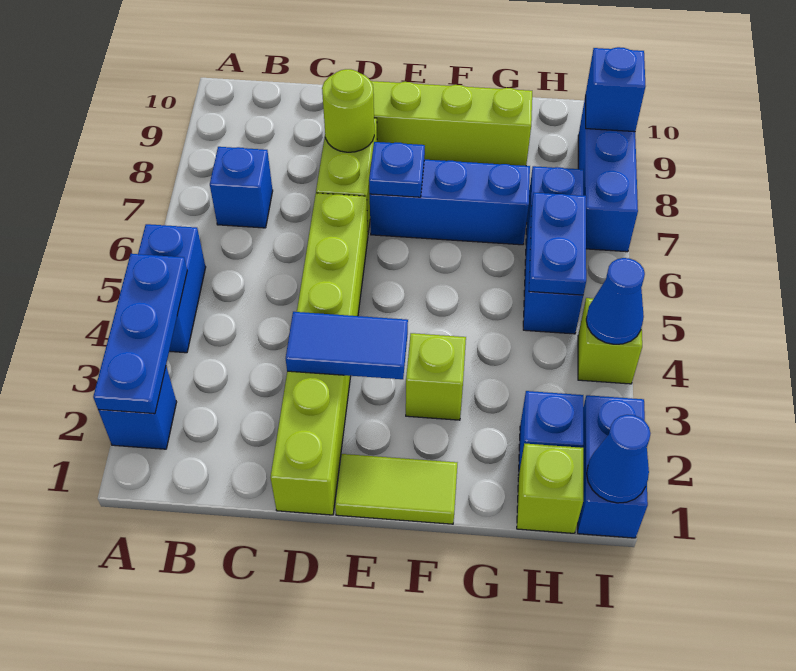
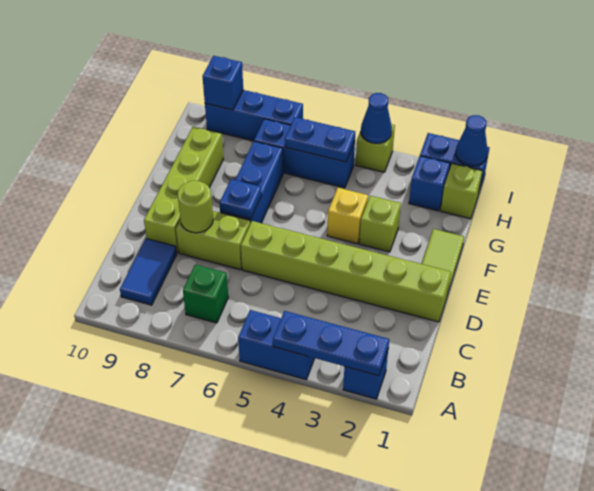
blue 1x1 brick [210,147,273,228] -> green 1x1 brick [183,264,228,323]
blue 1x2 tile [286,312,408,379] -> blue 1x2 tile moved to [120,239,177,305]
none -> yellow 1x1 brick [327,188,368,244]

